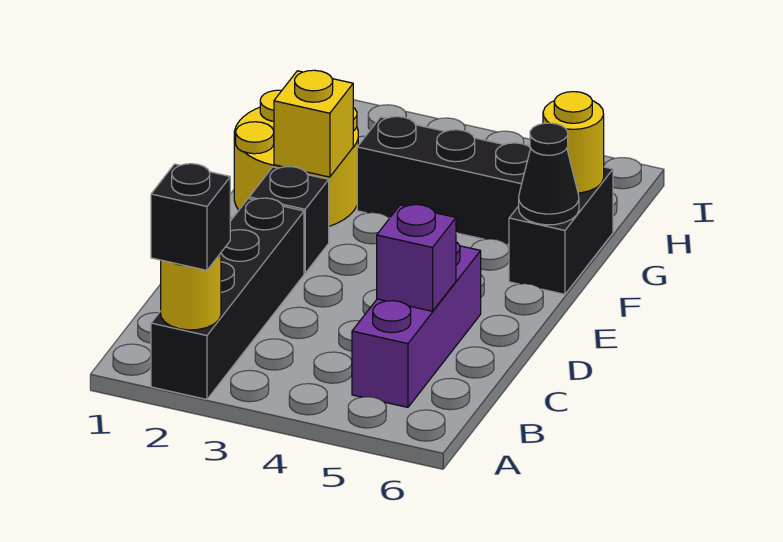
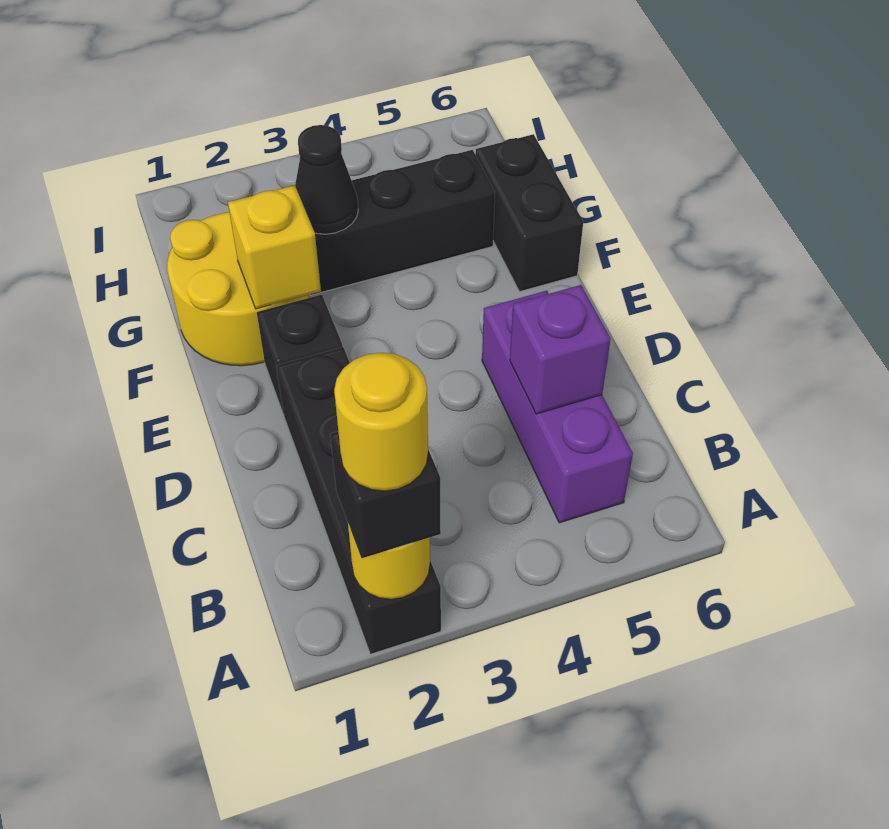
black 1x1 cone [519,123,579,225] -> black 1x1 cone moved to [295,125,358,234]
yellow 1x1 round brick [543,92,604,193] -> yellow 1x1 round brick moved to [334,353,428,491]

